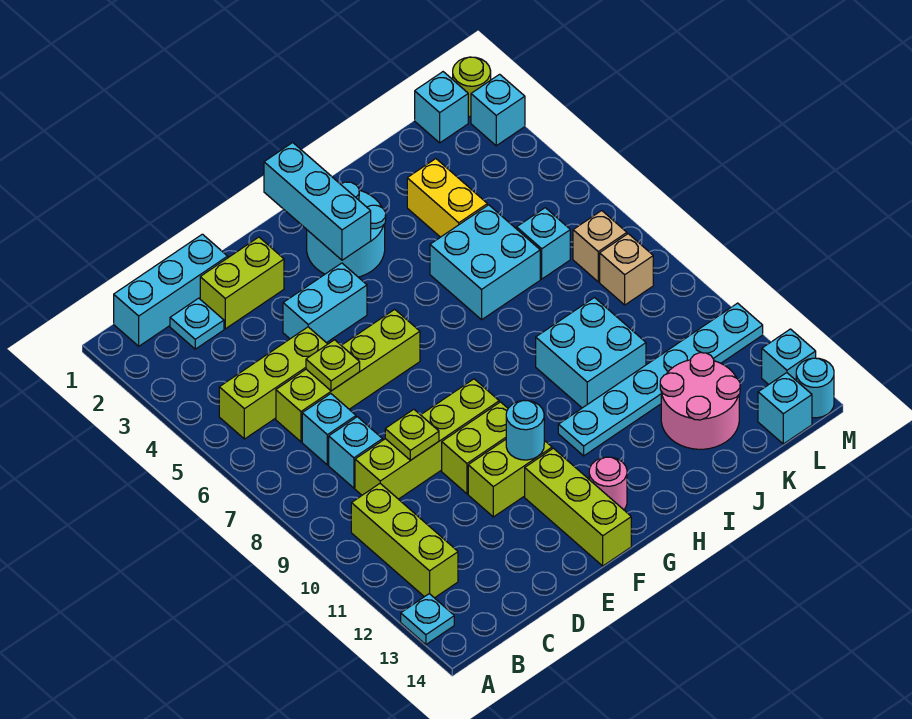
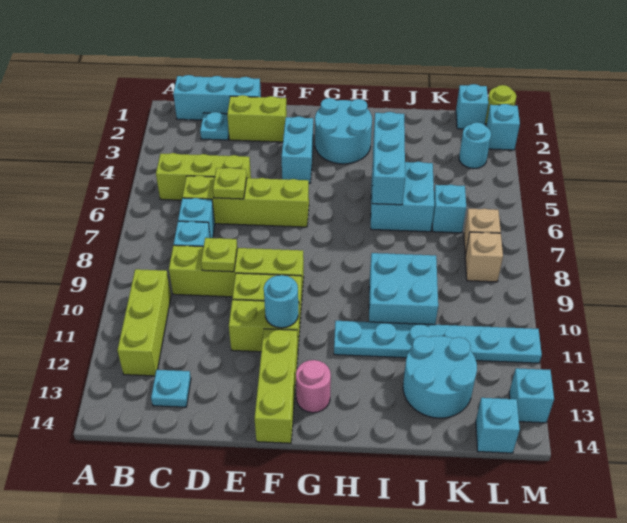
cyan 1x1 plate [401,594,454,645] -> cyan 1x1 plate moved to [151,370,191,407]
cyan 1x2 brick [283,263,367,343] -> cyan 1x2 brick turned to [282,116,313,183]
cyan 1x3 brick [264,143,371,260] -> cyan 1x3 brick moved to [372,112,405,205]
yellow 1x2 brick [407,159,487,237] -> none
pink 2x2 round brick [660,353,740,449] -> cyan 2x2 round brick [403,336,477,418]
cyan 1x1 round brick [796,358,834,418] -> cyan 1x1 round brick moved to [459,122,491,169]

